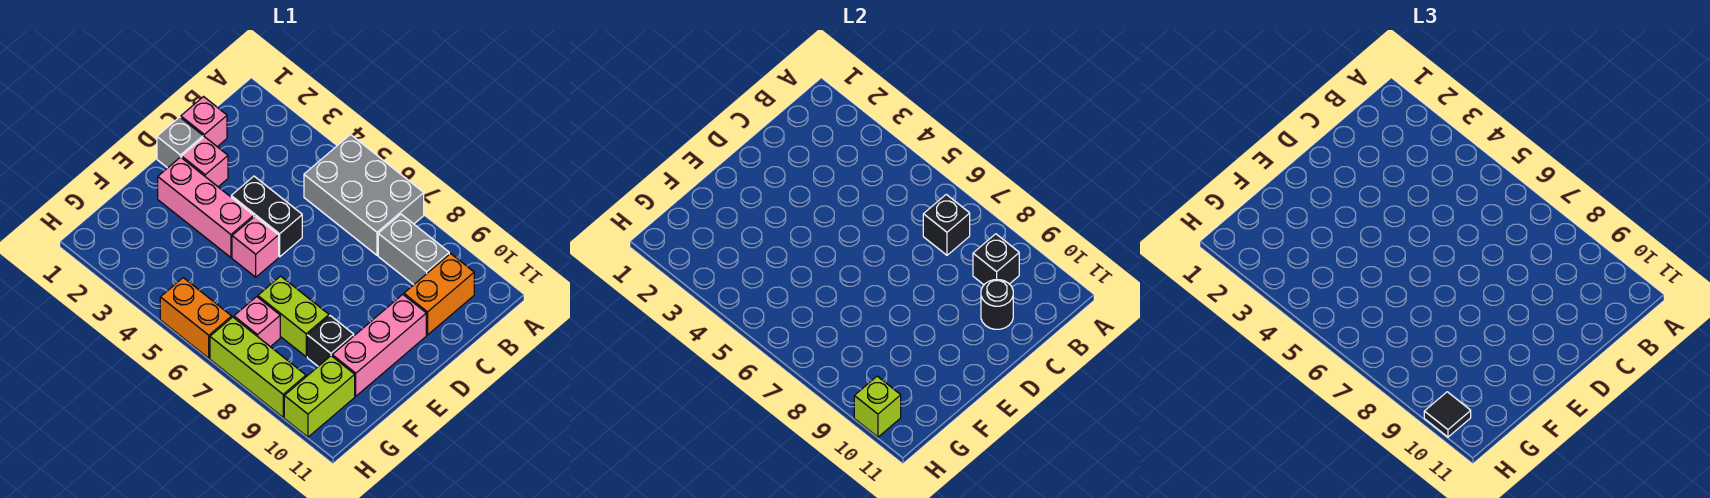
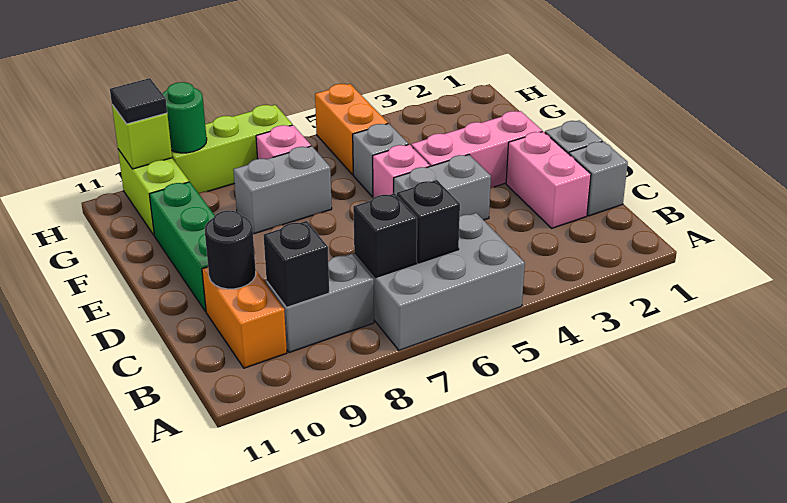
pink 1x1 brick [181,97,227,147] -> grey 1x1 brick [569,141,628,216]
pink 1x1 brick [182,137,228,187] -> pink 1x2 brick [506,132,591,228]
black 1x2 brick [231,176,302,257] -> grey 1x2 brick [394,155,491,220]
pink 1x3 brick [332,295,426,396] -> green 1x3 brick [149,182,215,312]
none -> grey 1x1 brick [353,124,408,197]
lime 1x2 brick [258,276,329,357] -> grey 1x2 brick [233,146,332,234]
black 1x1 brick [307,316,354,366] -> black 1x1 brick moved to [397,180,460,263]
orange 1x2 brick [160,278,232,358] -> orange 1x2 brick turned to [315,84,388,175]
none -> green 1x1 round brick [163,82,207,153]

